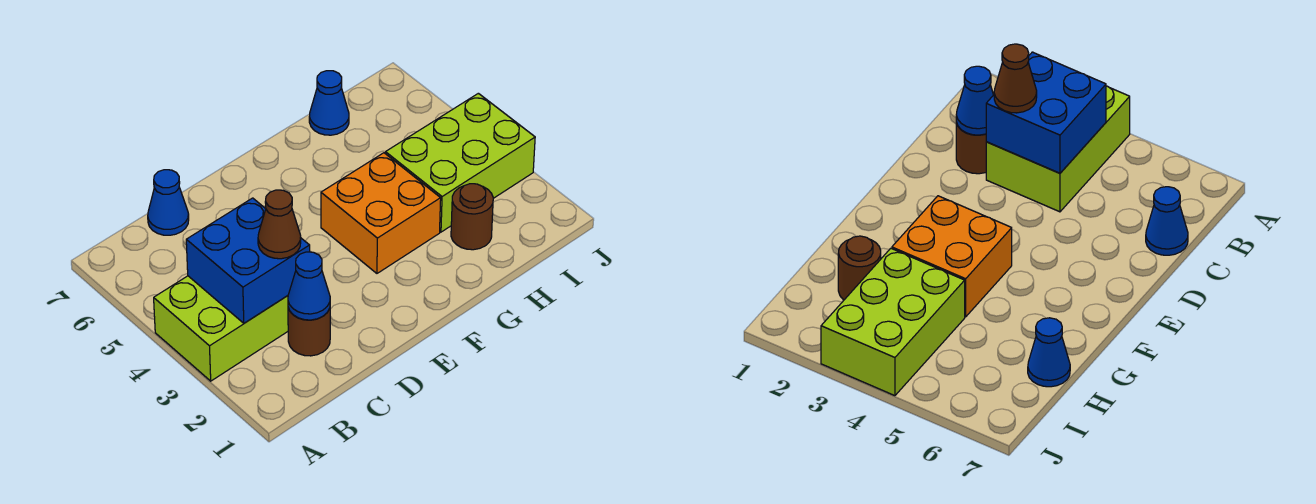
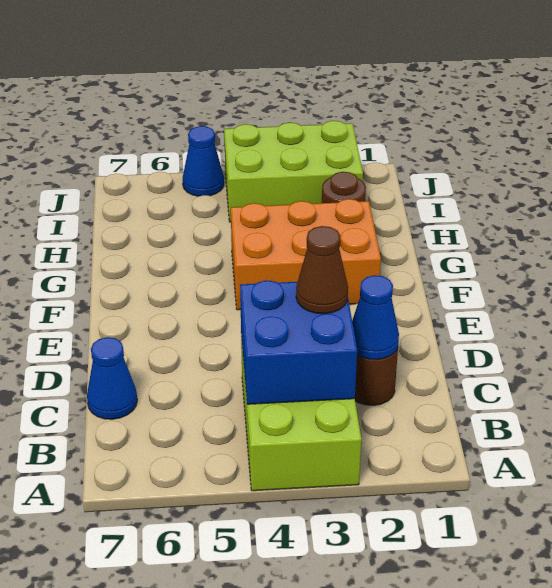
orange 2x2 brick [321,153,441,273] -> orange 2x3 brick [231,199,381,310]
lime 2x3 brick [385,93,535,232] -> lime 2x3 brick turned to [224,121,363,222]
blue 1x1 cone [309,71,349,135] -> blue 1x1 cone moved to [183,126,224,196]

